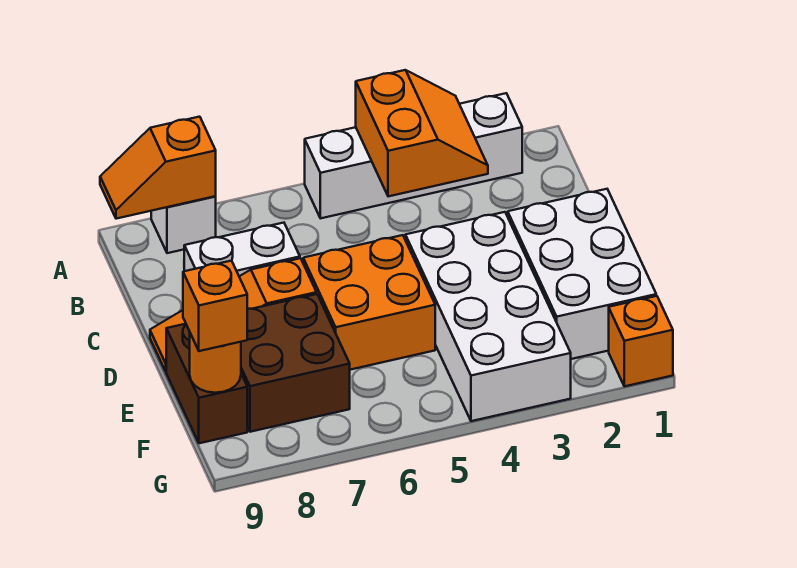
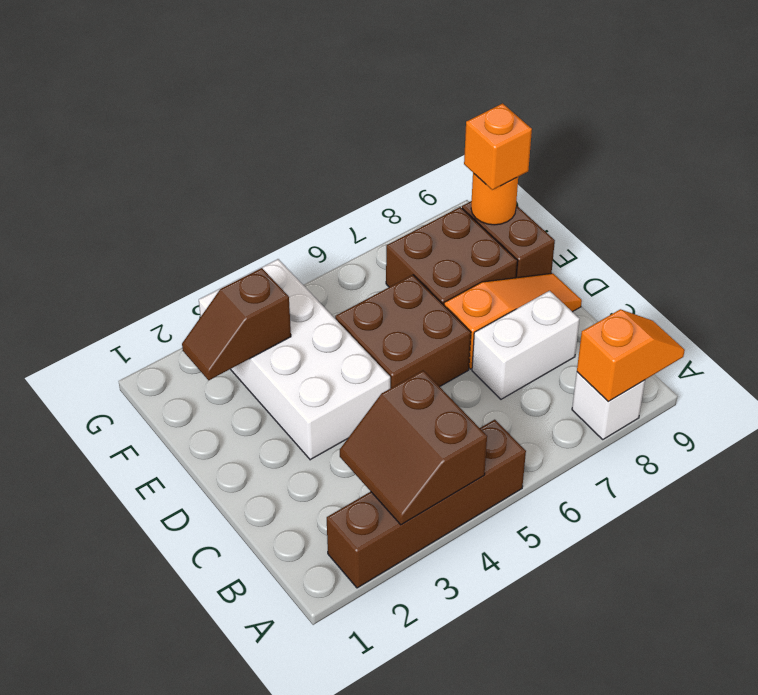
white 1x4 brick [305,93,522,218] -> brown 1x4 brick [327,420,526,588]
orange 2x2 slope [356,70,488,196] -> brown 2x2 slope [340,370,487,525]
white 2x3 brick [508,189,656,359] -> none
orange 2x2 brick [303,235,435,370] -> brown 2x2 brick [335,275,471,388]
none -> brown 1x2 slope [182,268,291,380]
orange 1x1 brick [609,296,673,386] -> none

